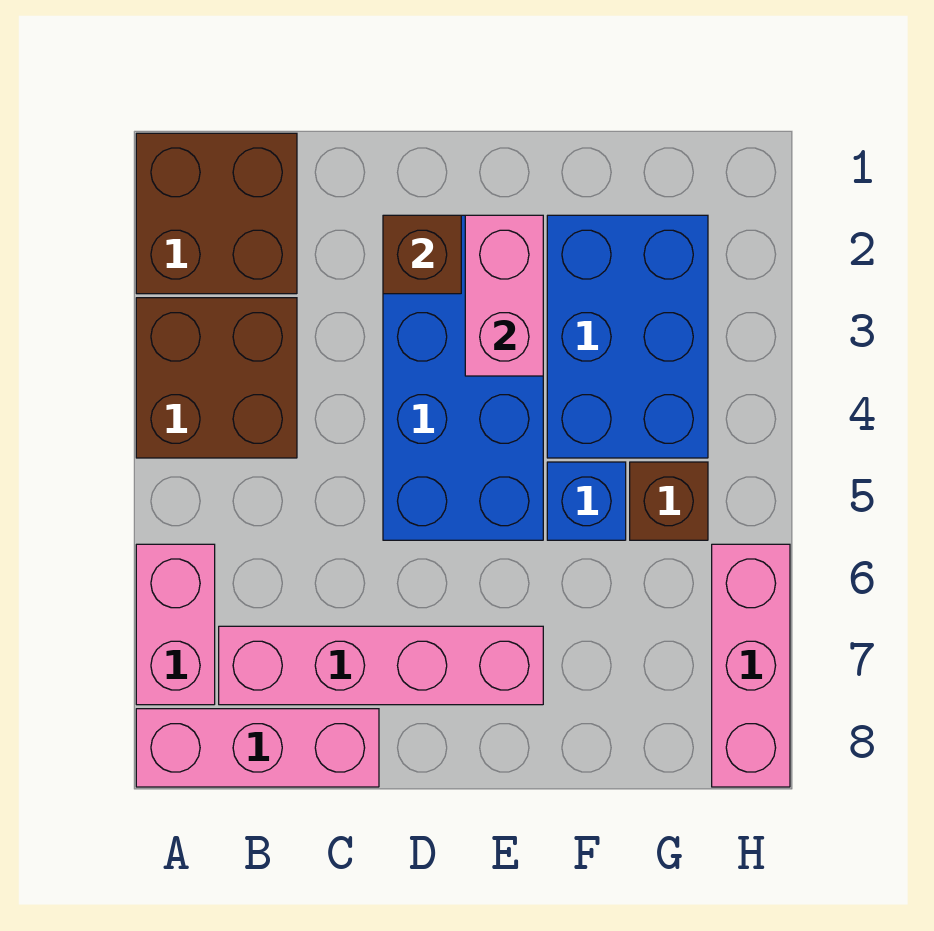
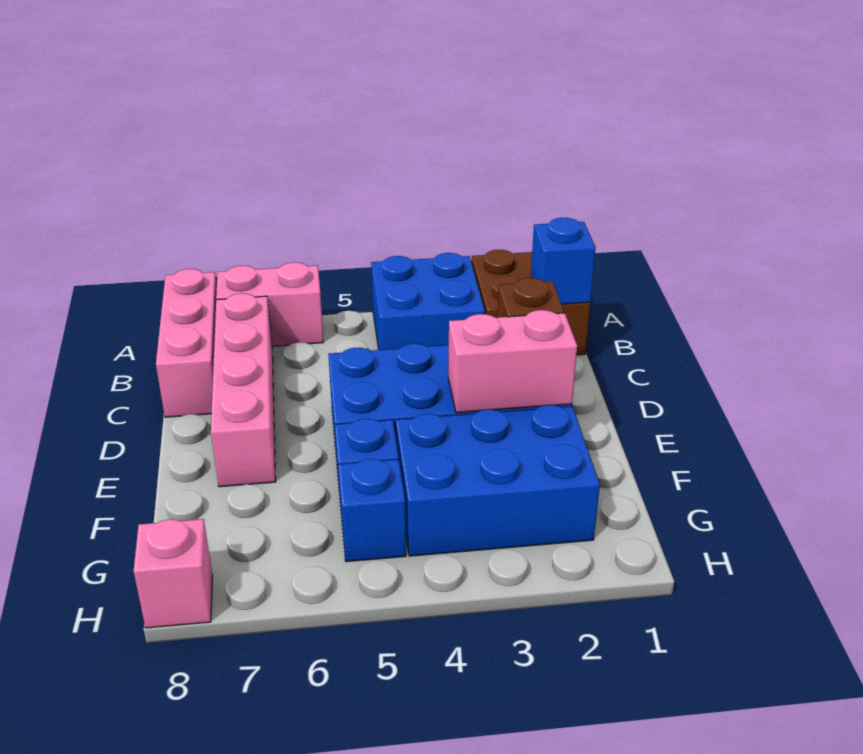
brown 2x2 brick [136,298,297,458] -> blue 2x2 brick [371,253,485,350]
none -> blue 1x1 brick [531,218,595,304]
brown 1x1 brick [630,462,708,540] -> blue 1x1 brick [338,459,406,562]
pink 1x3 brick [712,544,790,787] -> pink 1x1 brick [134,519,213,628]

